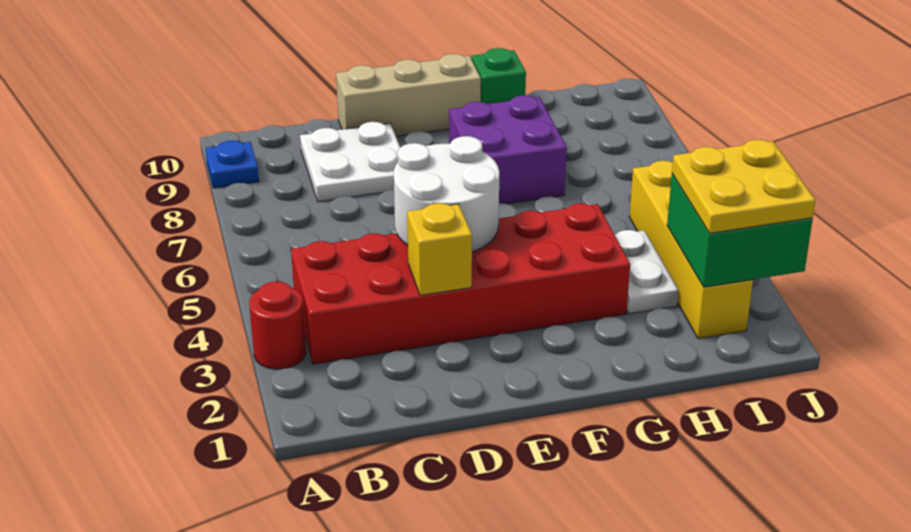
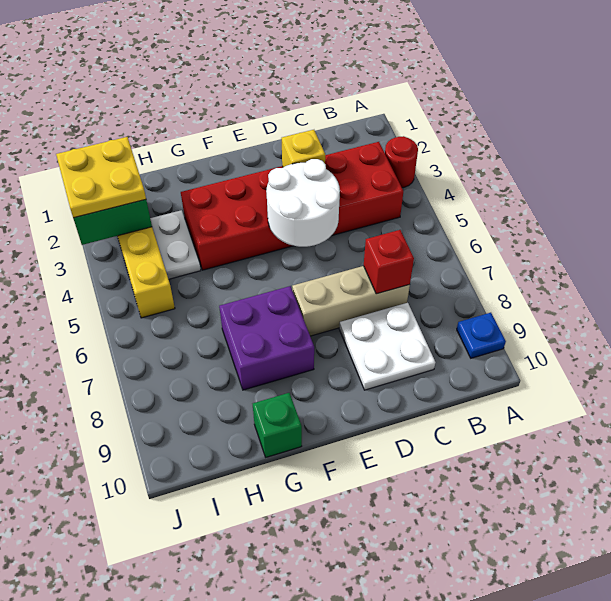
none -> red 1x1 brick [364,230,414,294]
tan 1x3 brick [336,54,481,136] -> tan 1x3 brick moved to [292,266,410,336]

